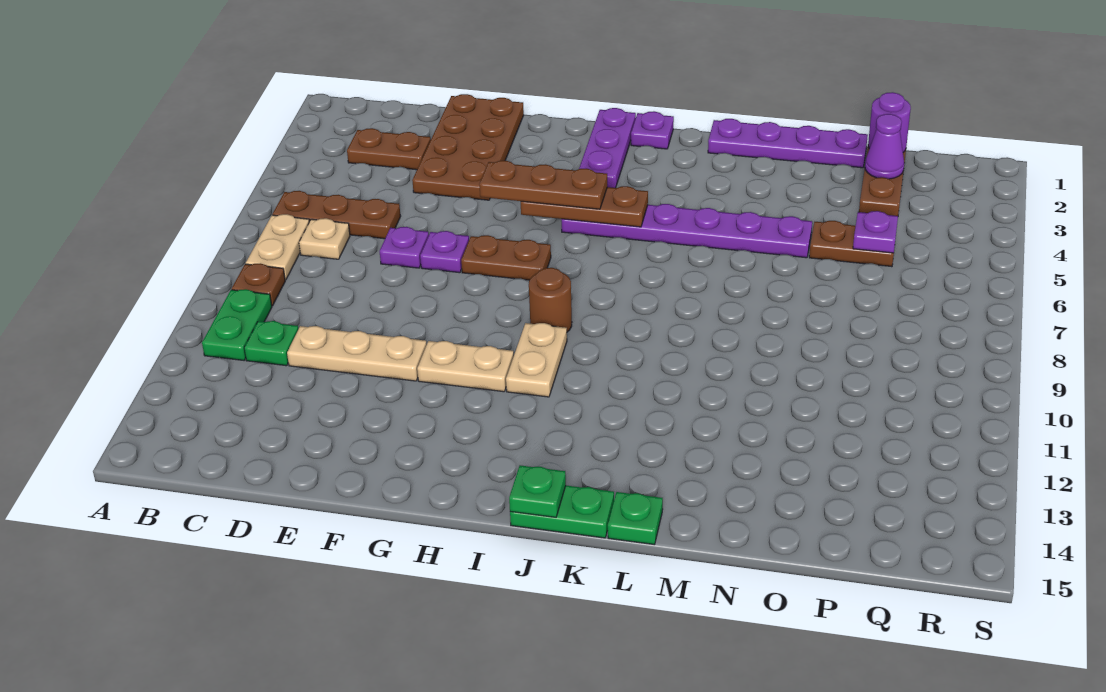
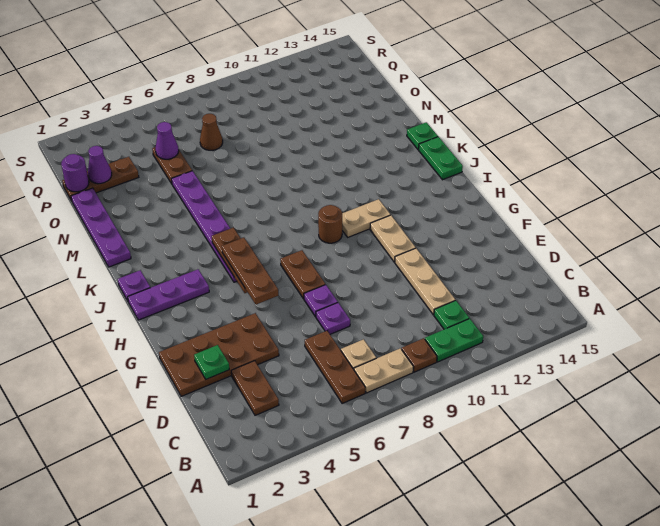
green 1x1 plate [509,465,566,517] -> green 1x1 plate moved to [194,345,229,379]
purple 1x1 plate [853,211,898,253] -> purple 1x1 cone [155,122,179,159]
none -> brown 1x1 cone [200,114,223,150]

